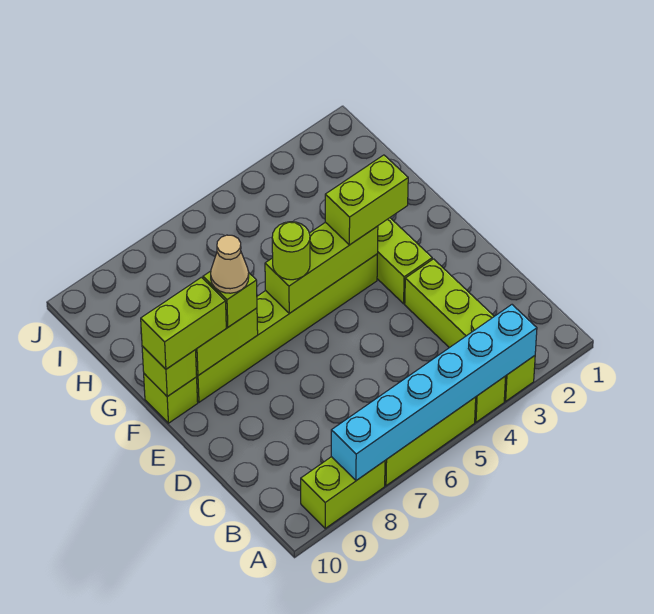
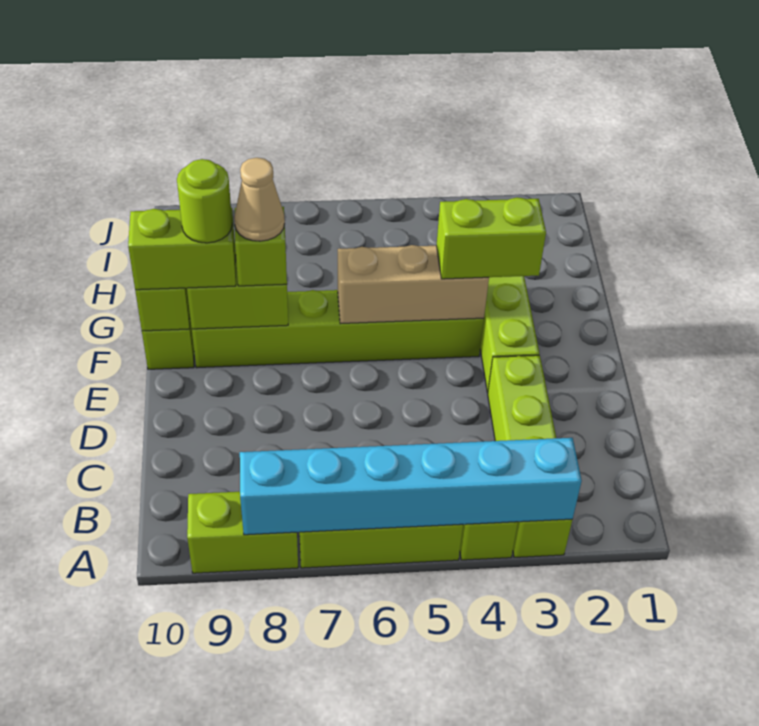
lime 1x3 brick [265,222,378,313] -> tan 1x3 brick [338,245,489,324]
lime 1x1 round brick [272,222,310,280] -> lime 1x1 round brick moved to [177,159,232,243]

